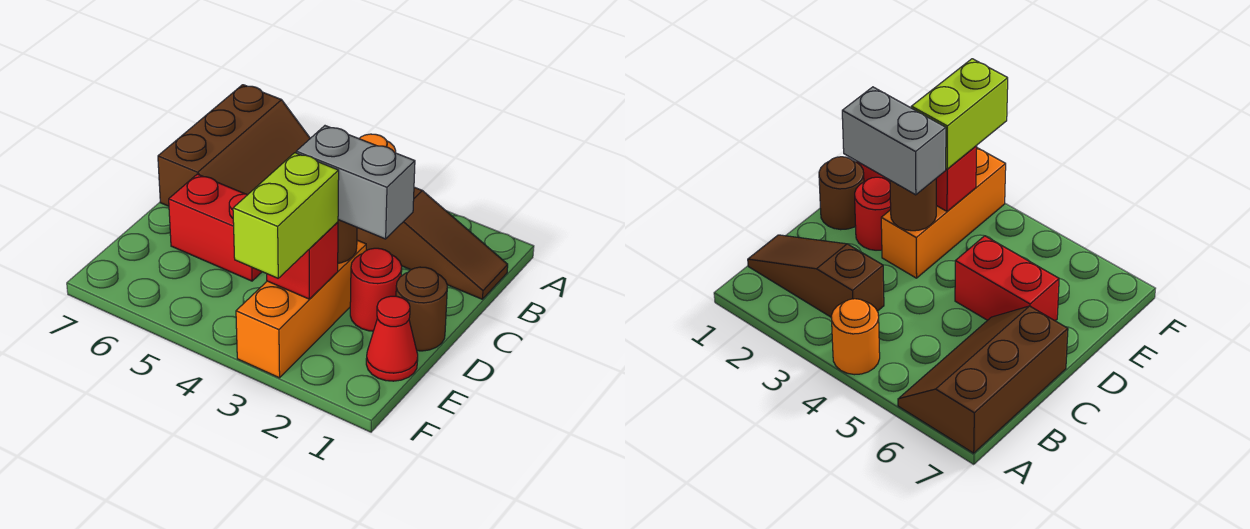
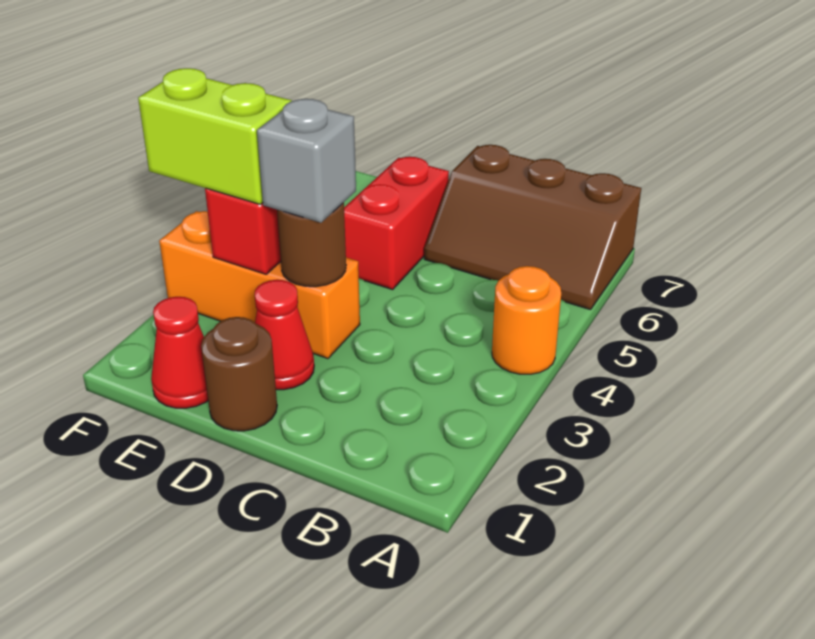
brown 1x3 slope [357,187,508,299] -> none
red 1x1 round brick [350,248,402,331] -> red 1x1 cone [255,280,314,390]
grey 1x2 brick [296,126,415,239] -> grey 1x1 brick [257,99,356,223]

